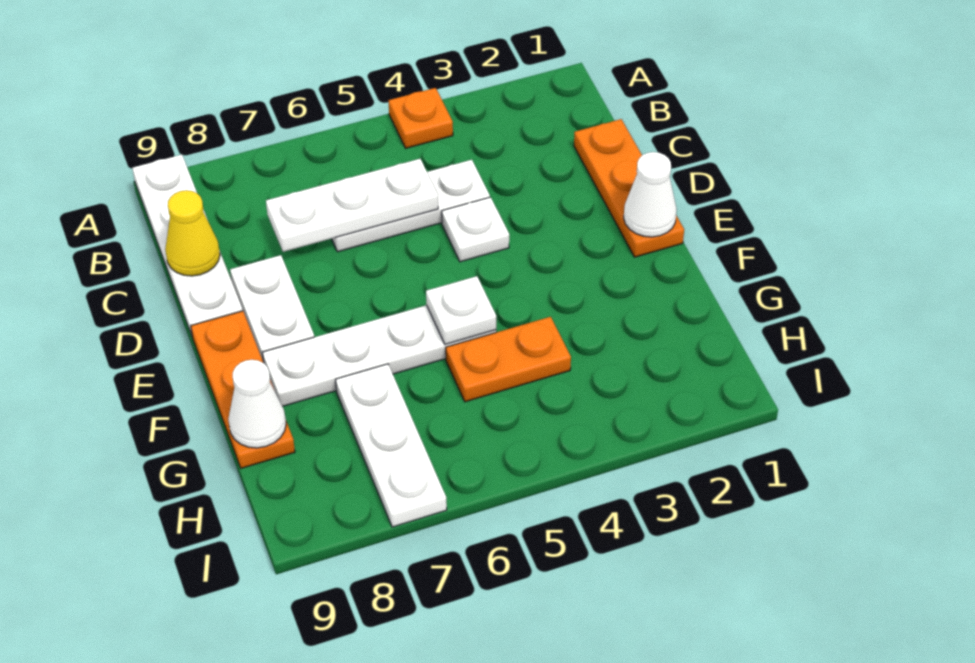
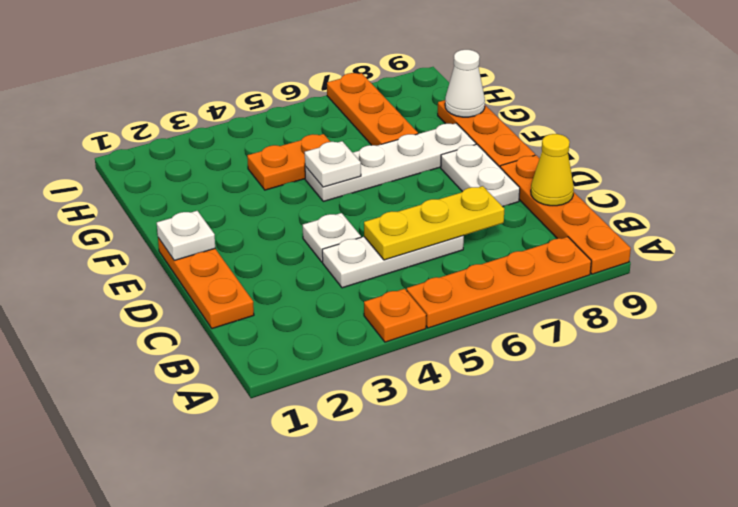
none -> orange 1x4 plate [407,237,591,328]
white 1x4 plate [132,155,243,337] -> orange 1x4 plate [500,155,631,274]
white 1x3 plate [266,159,438,252] -> yellow 1x3 plate [364,186,504,260]
white 1x1 cone [624,152,677,237] -> white 1x1 plate [157,211,215,260]
white 1x3 plate [336,364,447,527] -> orange 1x3 plate [327,73,418,146]

